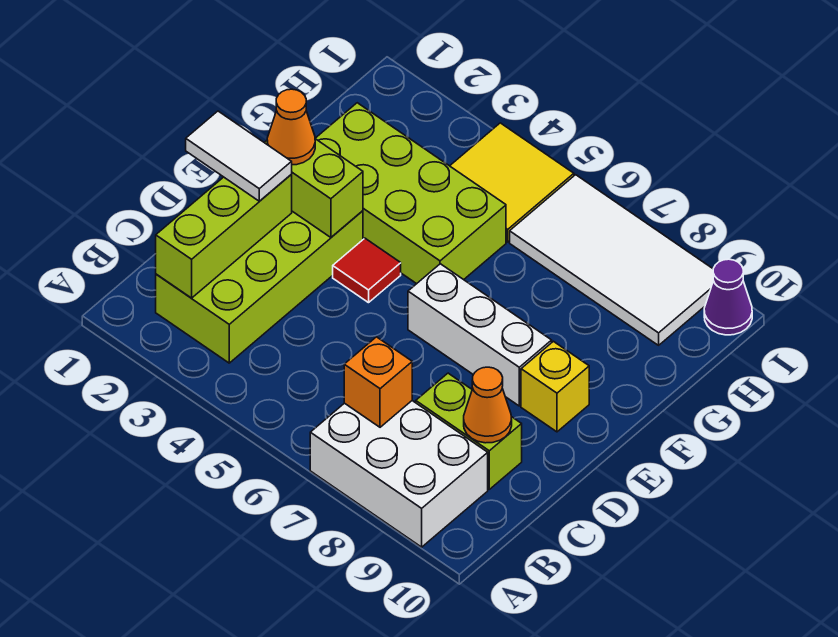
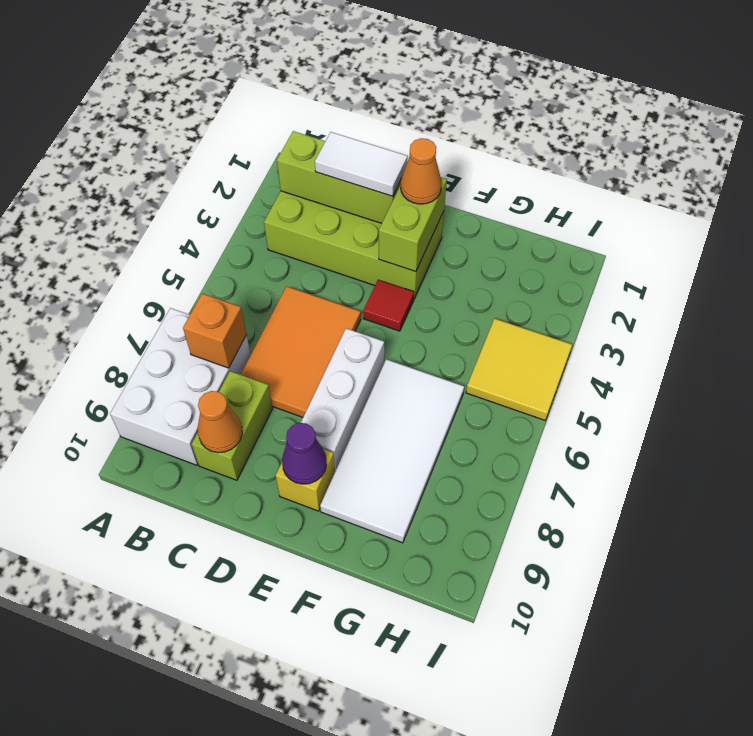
none -> orange 2x3 tile [241,286,361,417]
white 1x2 tile [186,111,292,201] -> white 1x2 tile turned to [315,132,408,196]
lime 2x4 brick [315,103,506,284] -> none
white 2x4 tile [510,175,713,345] -> white 2x4 tile moved to [320,359,464,543]
purple 1x1 cone [704,259,752,335] -> purple 1x1 cone moved to [282,423,327,484]

